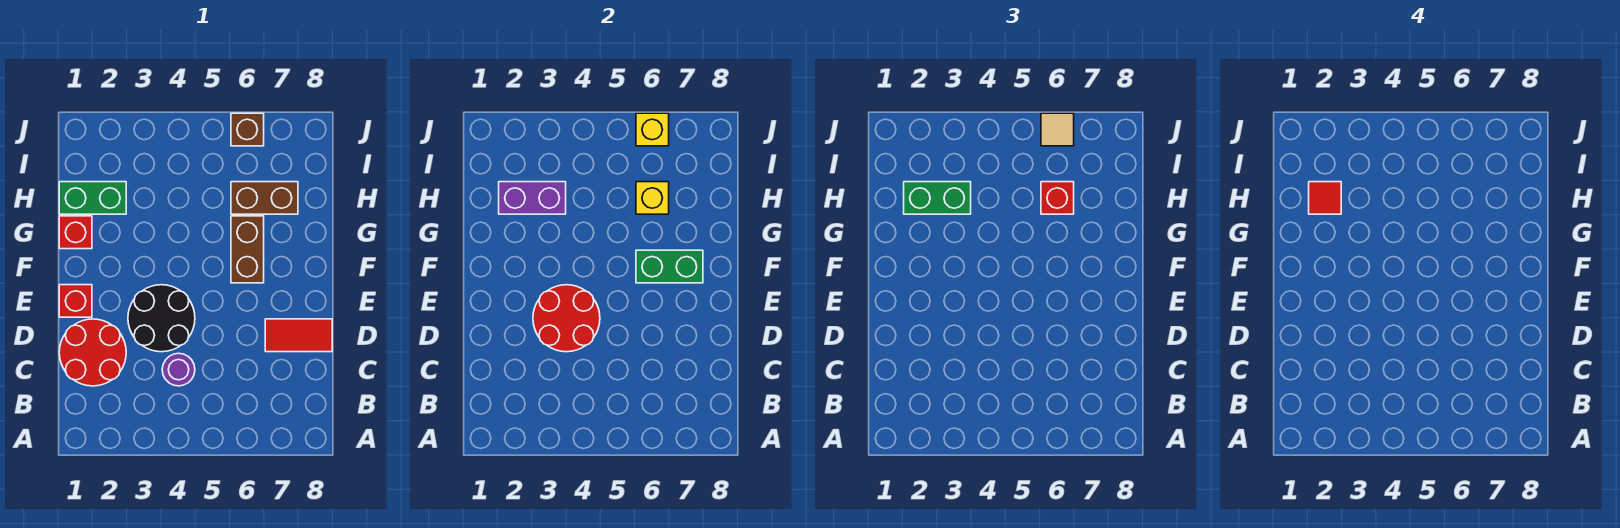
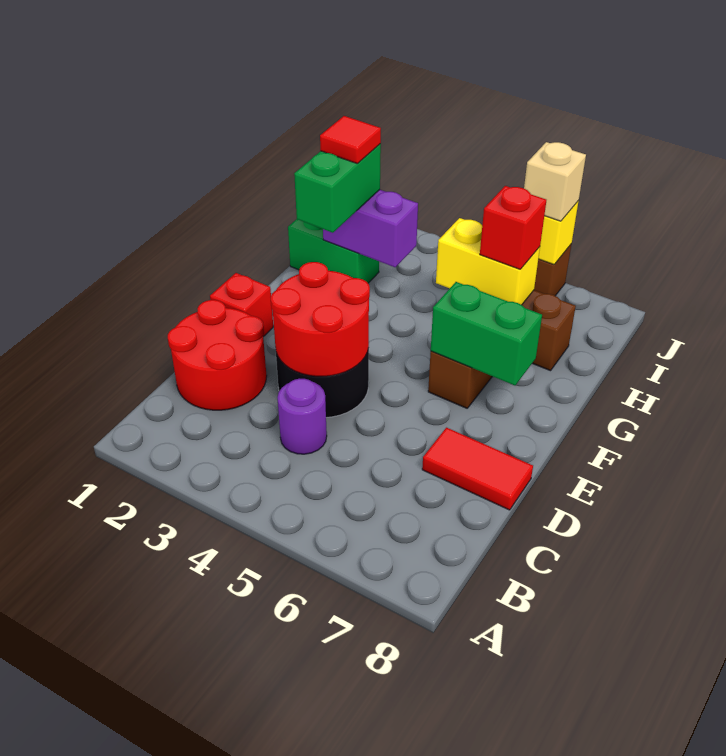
red 1x1 brick [59,216,92,249] -> none
green 1x2 brick [904,182,971,214] -> green 1x2 brick turned to [294,144,381,233]
yellow 1x1 brick [636,182,669,214] -> yellow 1x2 brick [436,218,540,305]
tan 1x1 tile [1041,113,1074,146] -> tan 1x1 brick [524,142,586,221]

